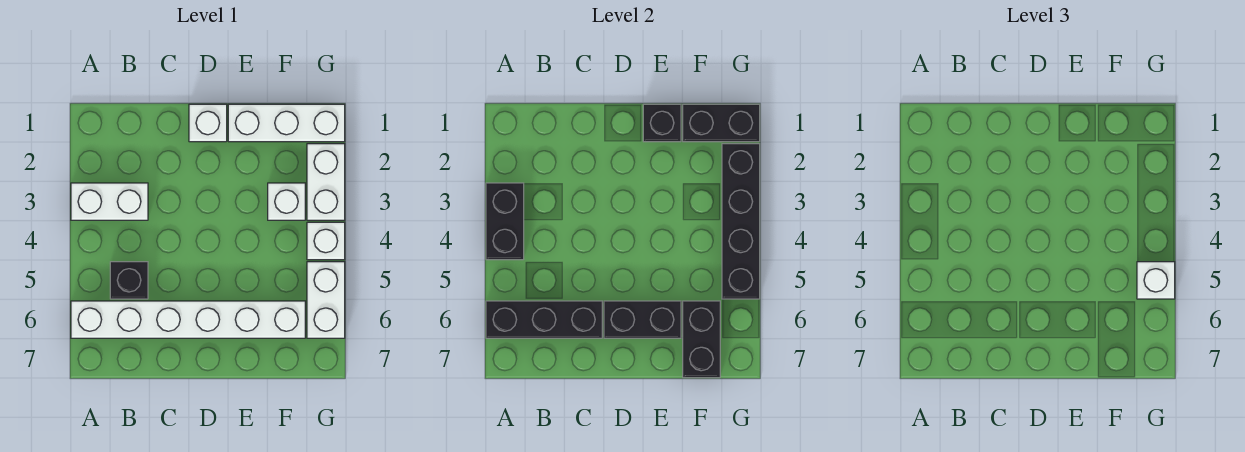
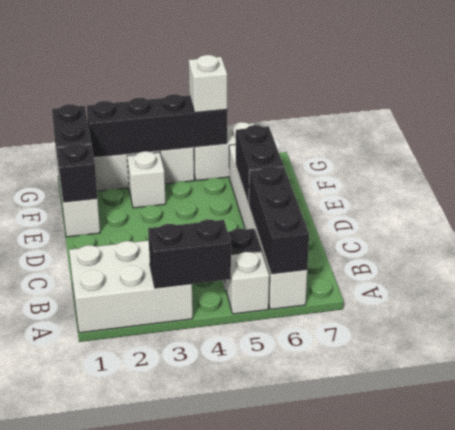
white 1x2 brick [71,183,148,220] -> white 2x3 brick [69,240,193,333]
white 1x1 brick [189,104,227,142] -> white 1x1 brick moved to [226,252,269,314]
black 1x2 brick [683,301,720,378] -> none

